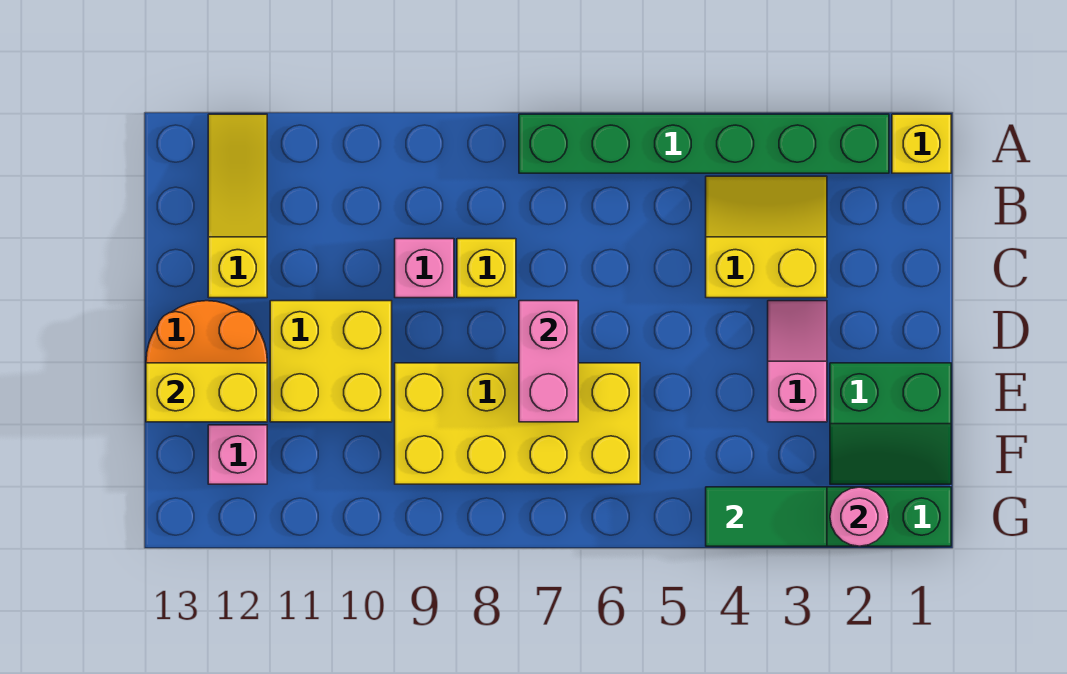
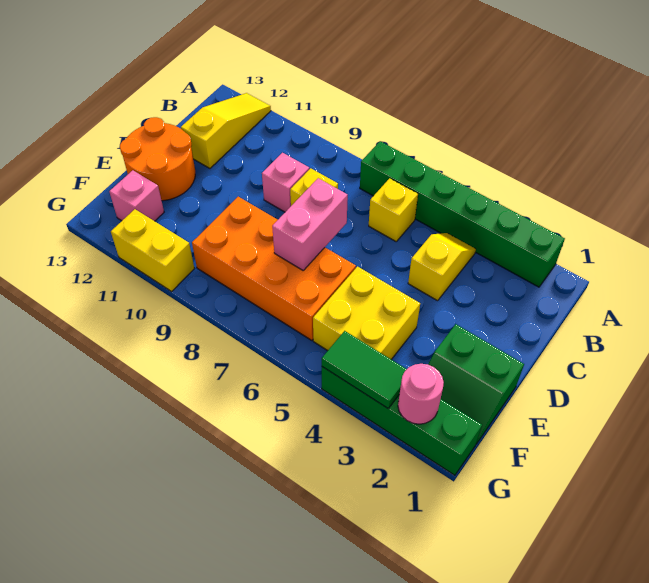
yellow 1x1 brick [892,114,951,173] -> yellow 1x1 brick moved to [369,178,418,241]
yellow 2x2 slope [706,176,827,298] -> yellow 1x2 slope [408,233,476,301]
pink 1x2 slope [768,301,827,422] -> none
yellow 2x2 brick [270,301,392,422] -> yellow 2x2 brick moved to [313,267,420,360]
yellow 2x4 brick [395,363,640,484] -> orange 2x4 brick [192,197,356,340]
yellow 1x2 brick [146,363,267,422] -> yellow 1x2 brick moved to [111,209,194,291]

